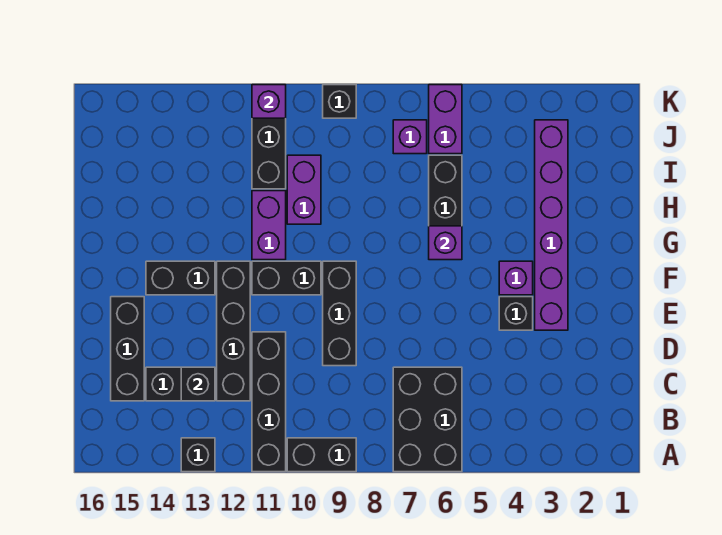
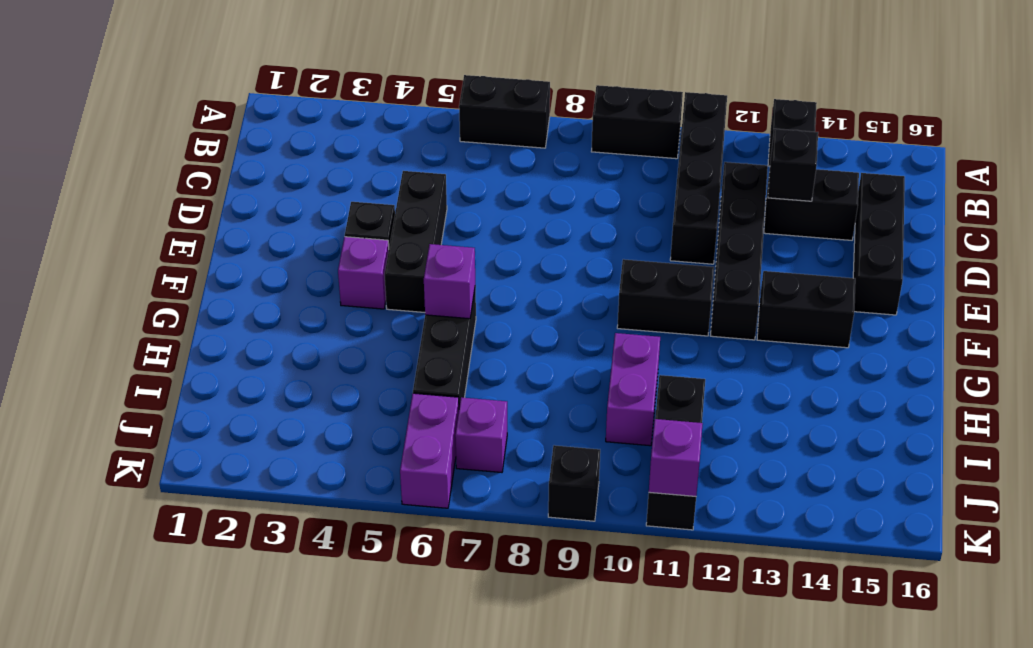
black 2x3 brick [393,367,462,472] -> black 1x2 brick [459,75,550,148]
black 1x3 brick [323,261,356,366] -> black 1x3 brick moved to [385,171,447,312]
purple 1x6 brick [535,120,568,330] -> none
purple 1x2 brick [252,191,286,260] -> none

